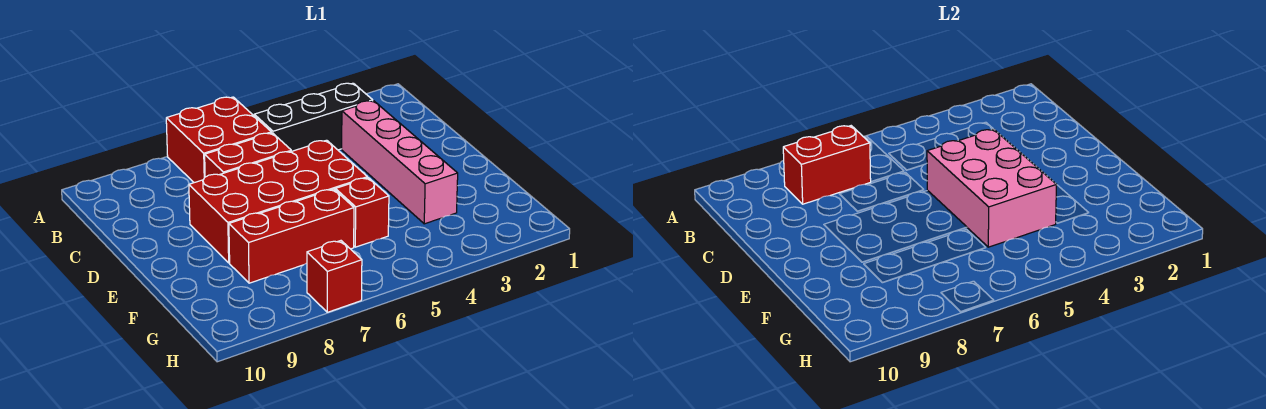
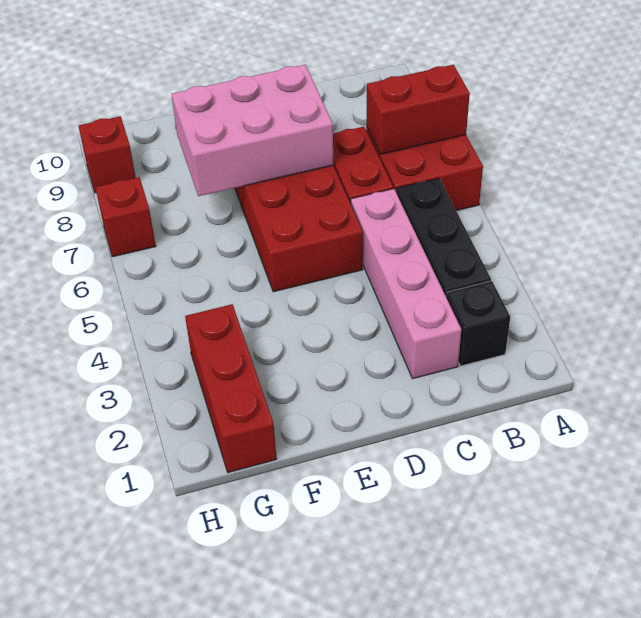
none -> black 1x1 brick [446,281,510,366]
red 1x2 brick [783,126,871,204] -> red 1x2 brick turned to [366,65,470,154]
pink 1x4 brick [342,101,458,224] -> pink 1x4 brick turned to [351,189,461,379]
pink 2x3 brick [927,129,1057,247] -> pink 2x3 brick moved to [171,65,334,196]
red 1x1 brick [335,178,389,247] -> red 1x1 brick moved to [79,116,136,193]
red 1x3 brick [229,189,354,283] -> red 1x3 brick moved to [185,304,277,472]

